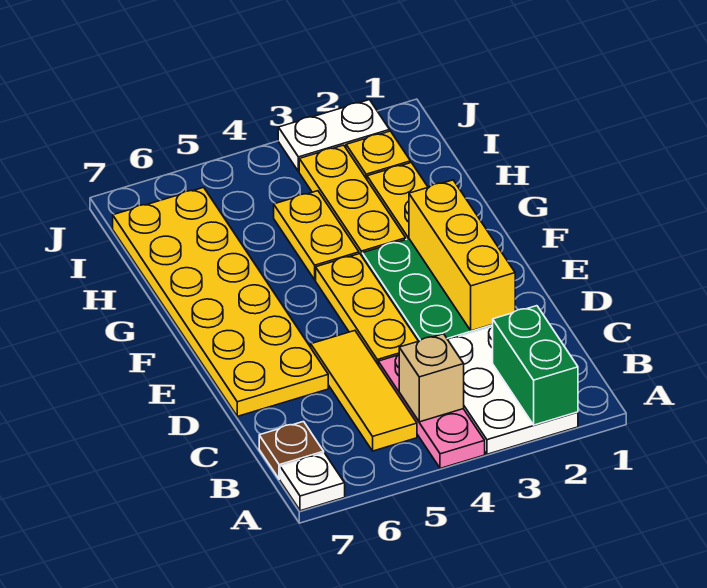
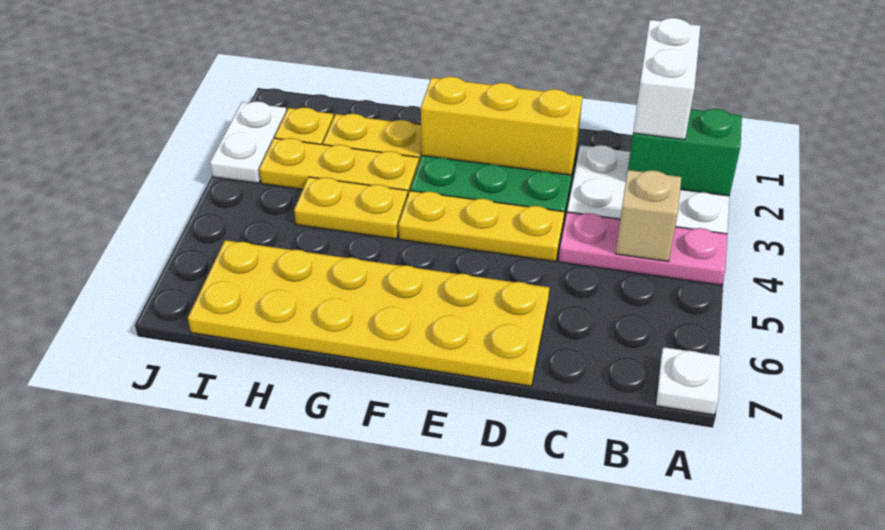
none -> white 1x2 brick [633,18,700,140]
yellow 1x3 tile [311,331,417,451] -> none
brown 1x1 plate [259,422,324,479] -> none

